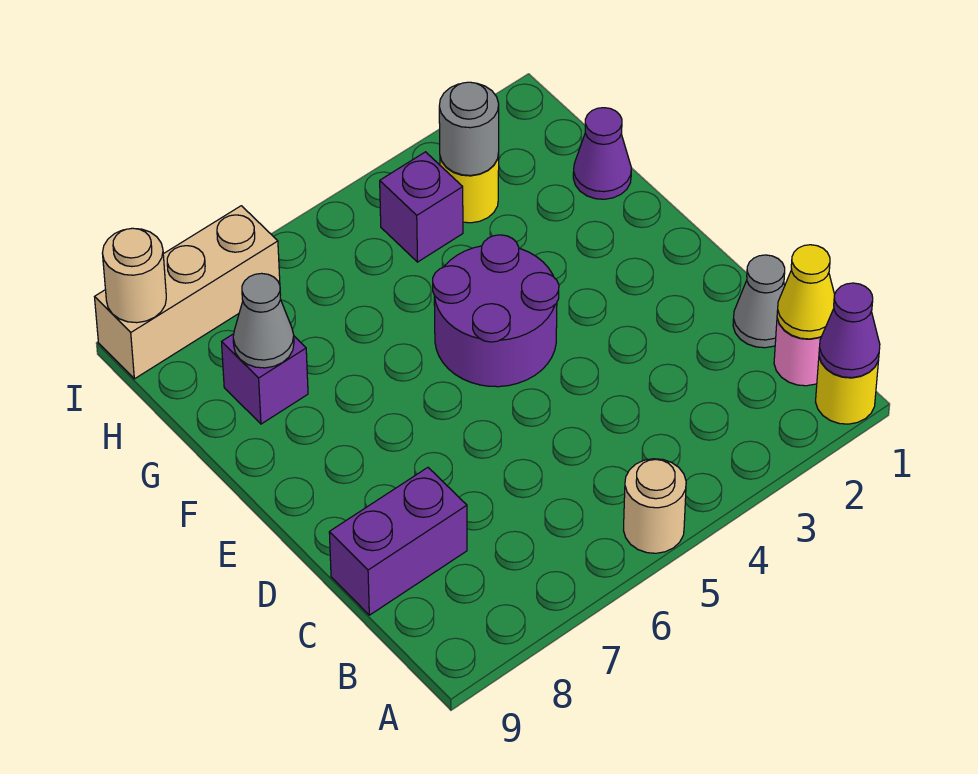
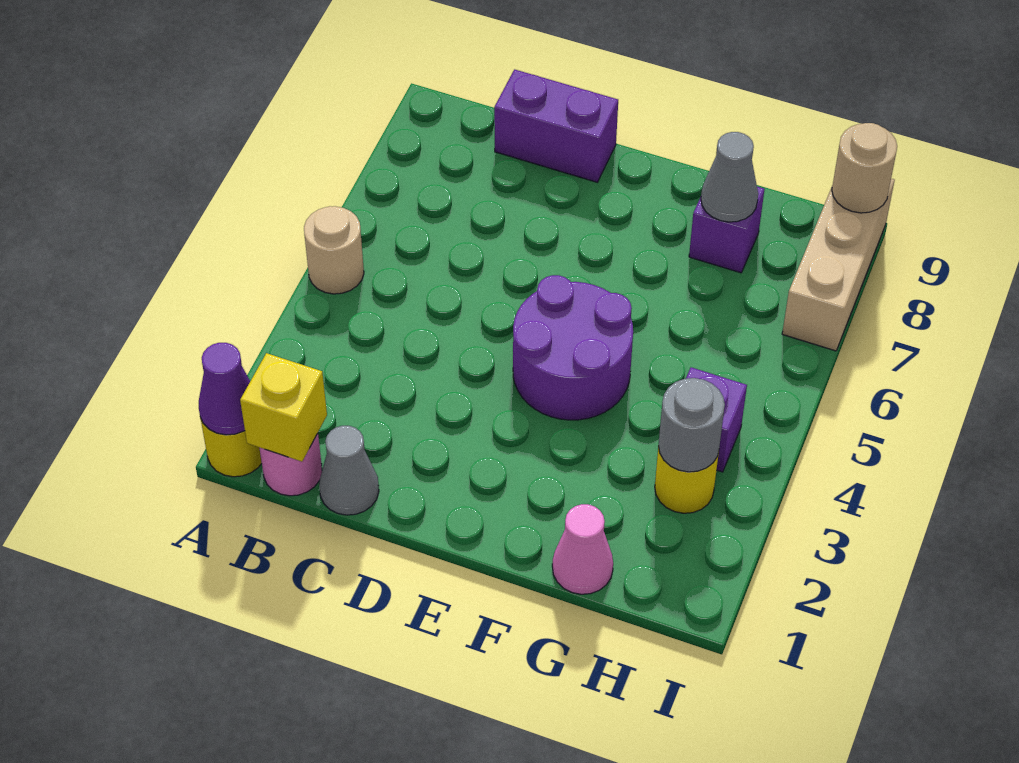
yellow 1x1 cone [777,245,835,339] -> yellow 1x1 brick [240,353,327,462]
purple 1x2 brick [329,468,467,615] -> purple 1x2 brick turned to [494,69,618,182]
purple 1x1 cone [573,108,631,199] -> pink 1x1 cone [552,504,613,594]

